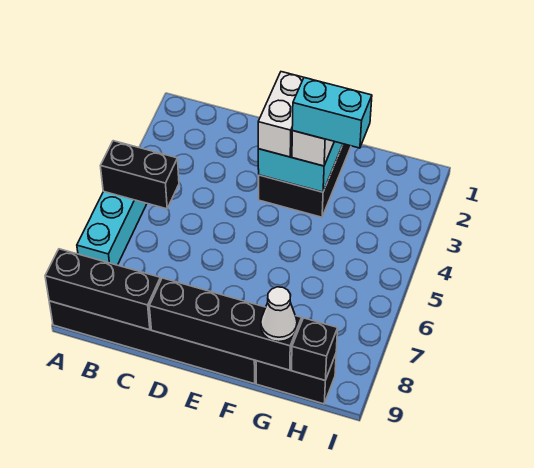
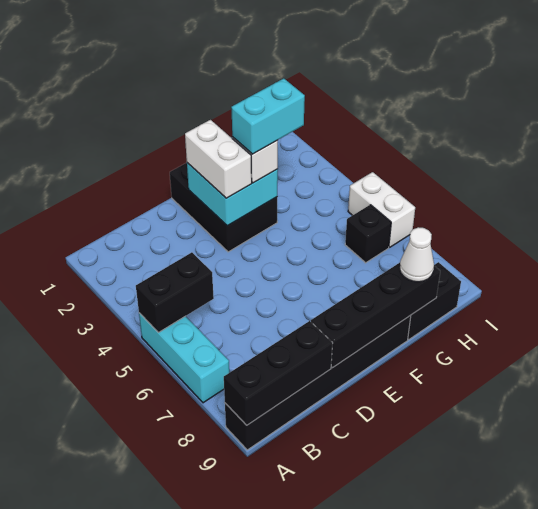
black 1x1 brick [292,318,338,380] -> black 1x1 brick moved to [345,205,391,263]
none -> white 1x2 brick [348,172,415,247]

